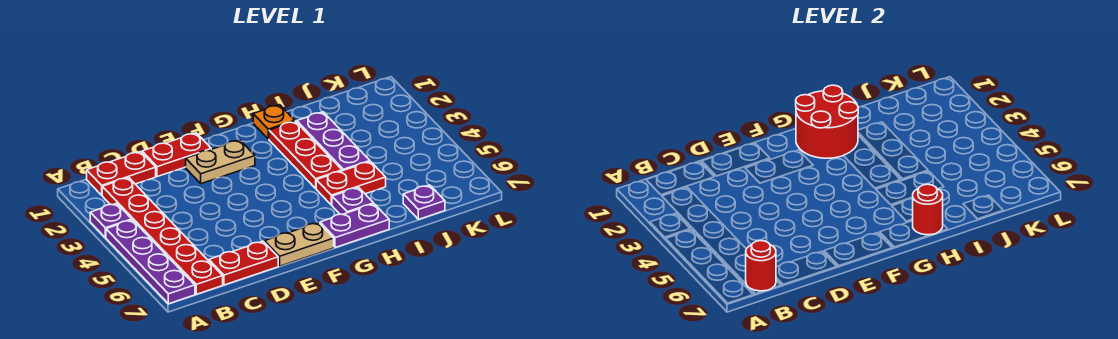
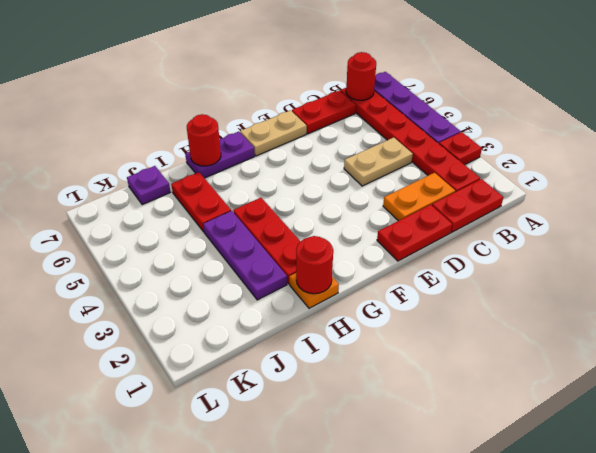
purple 1x1 plate [90,203,132,238] -> red 1x1 plate [439,132,482,165]
none -> orange 1x2 plate [383,173,455,221]
tan 1x2 plate [186,140,255,184] -> tan 1x2 plate moved to [344,137,413,186]
red 2x2 round brick [796,85,858,158] -> red 1x1 round brick [296,236,333,294]
red 1x2 plate [316,161,386,205] -> red 1x2 plate turned to [171,172,231,232]
purple 1x1 plate [332,187,374,214] -> none

